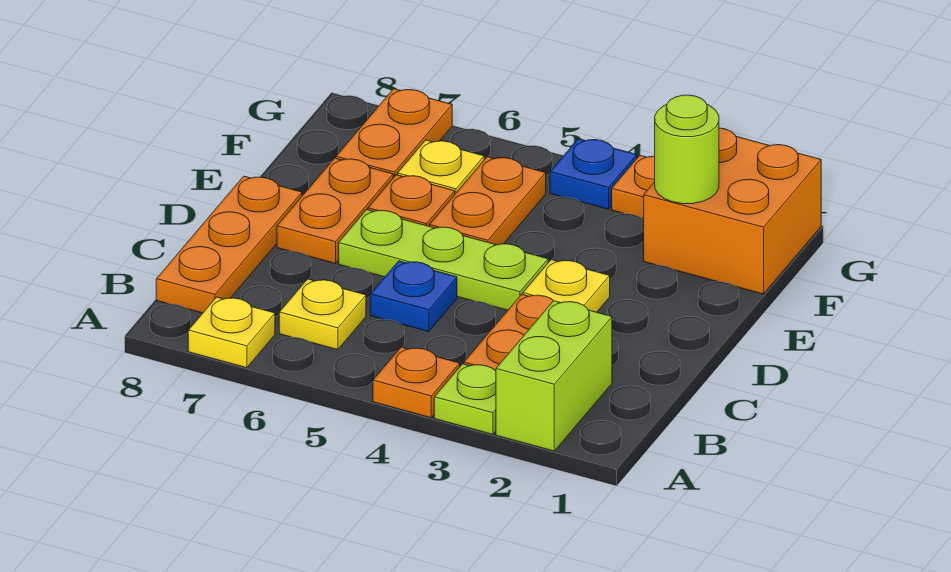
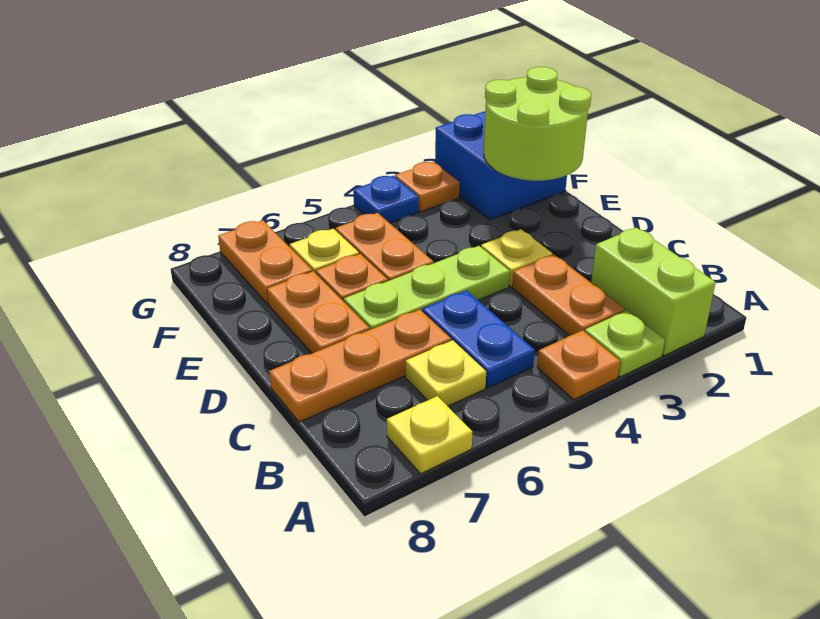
orange 1x3 plate [156,176,302,313] -> orange 1x3 plate turned to [269,310,451,422]
blue 1x1 plate [370,261,457,332] -> blue 1x2 plate [422,290,535,388]
orange 2x2 brick [644,128,821,294] -> blue 2x2 brick [435,111,567,220]
lime 1x1 round brick [655,95,719,204] -> lime 2x2 round brick [484,67,591,181]

